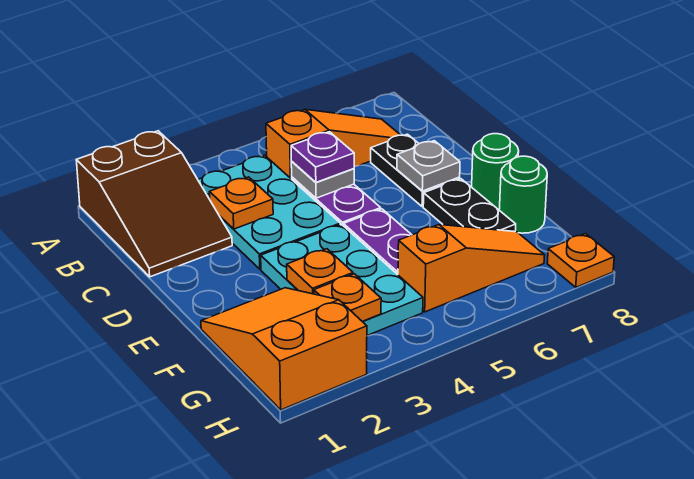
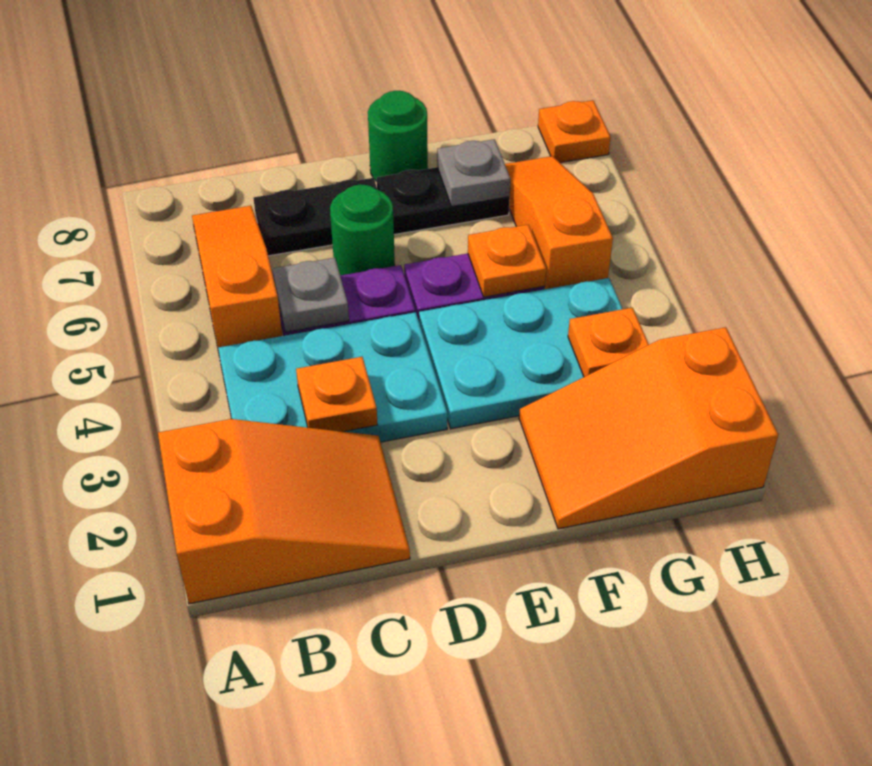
brown 2x3 slope [76,131,232,277] -> orange 2x3 slope [158,419,410,604]
purple 1x1 plate [291,132,354,182] -> none
grey 1x1 plate [397,141,460,191] -> grey 1x1 plate moved to [437,139,511,206]
orange 1x1 plate [287,249,353,294] -> orange 1x1 plate moved to [468,225,546,297]
green 1x1 round brick [499,156,547,233] -> green 1x1 round brick moved to [330,184,395,275]

